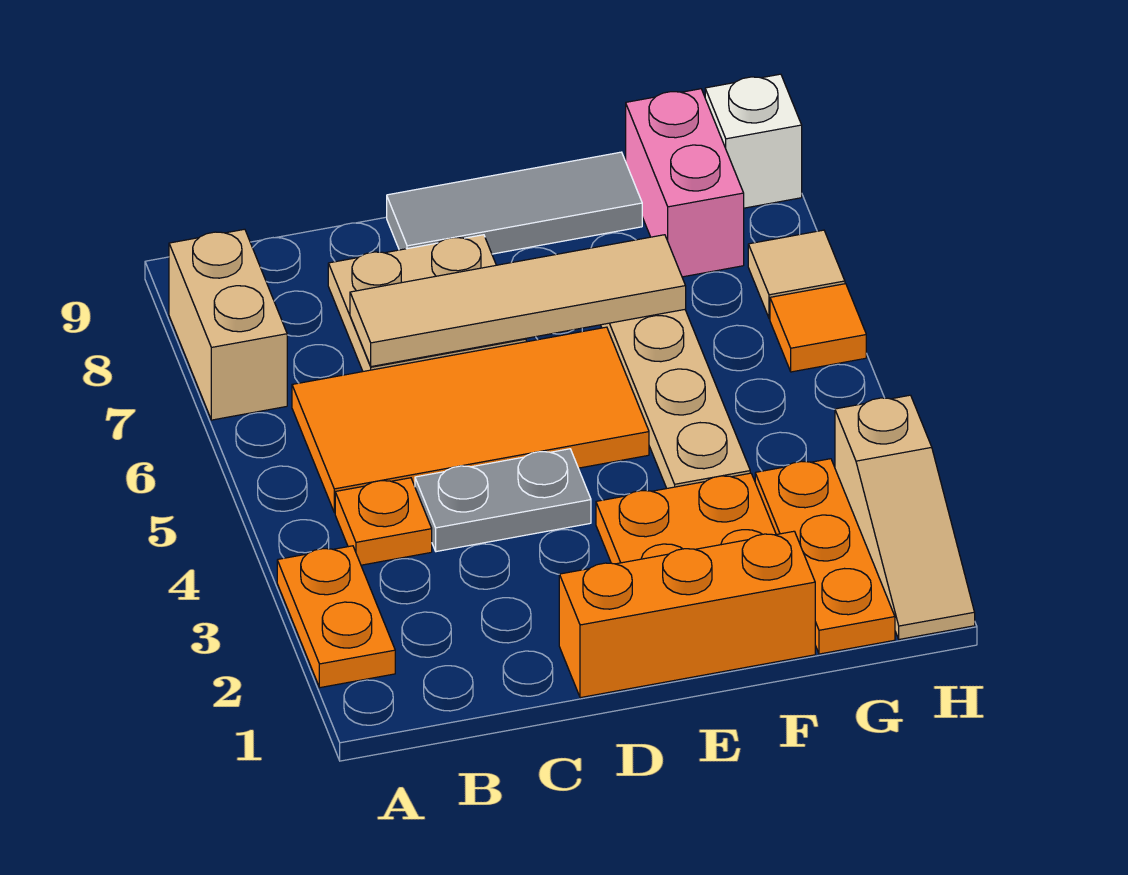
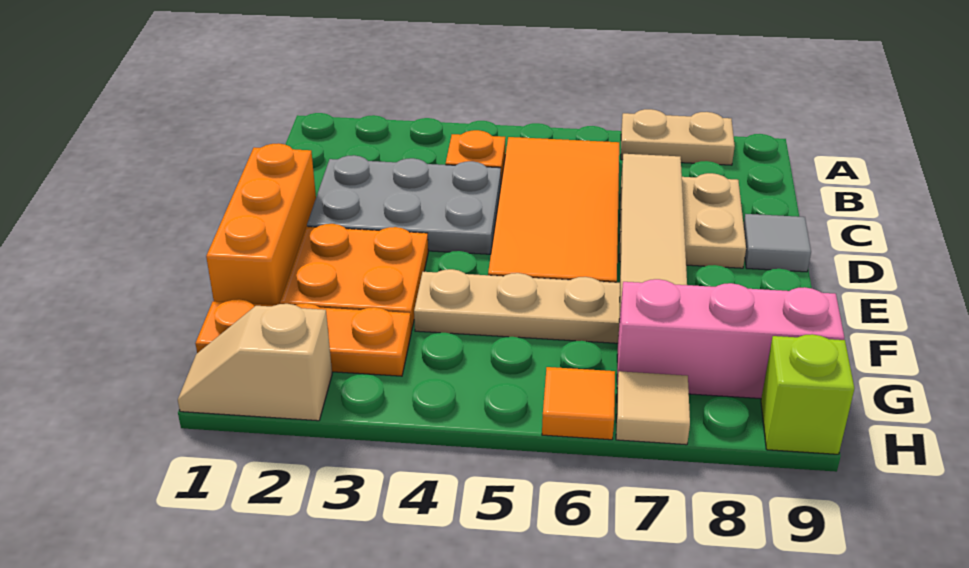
orange 1x2 plate [277,546,395,688] -> none
tan 1x2 brick [169,229,287,420] -> tan 1x2 plate [621,109,735,165]
grey 1x2 plate [415,449,591,552] -> grey 2x3 plate [307,155,501,254]
grey 1x3 tile [387,152,642,254] -> grey 1x1 tile [744,214,811,272]
pink 1x2 brick [626,89,744,277] -> pink 1x3 brick [617,279,844,399]
tan 1x3 slope [835,395,975,639] -> tan 1x2 slope [178,304,332,421]
white 1x1 brick [705,74,802,208] -> lime 1x1 brick [761,334,854,454]

